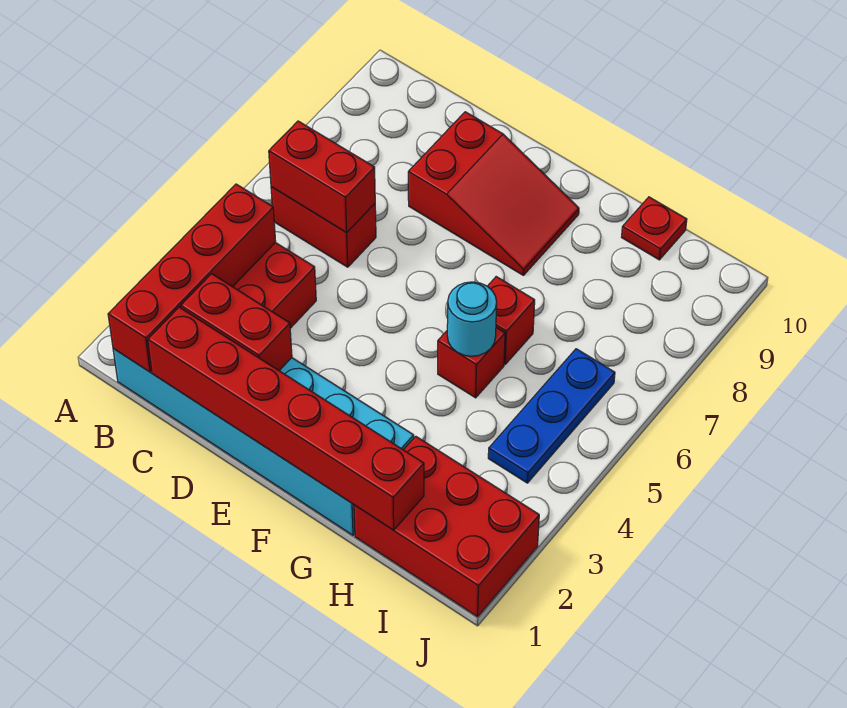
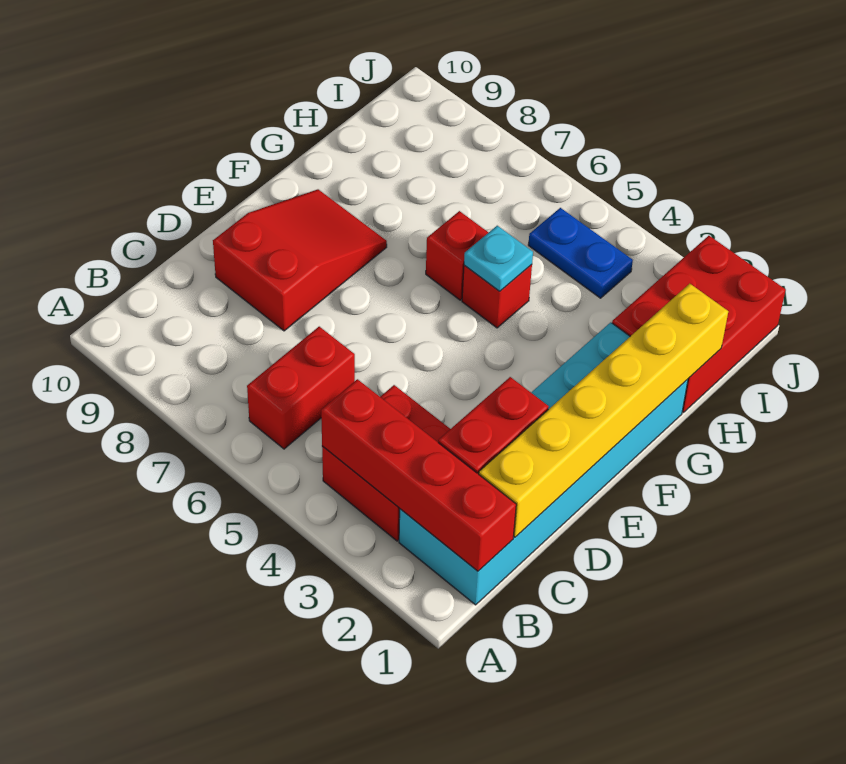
red 1x2 brick [269,121,375,233] -> none
red 1x6 brick [148,307,424,530] -> yellow 1x6 brick [479,284,728,537]
cyan 1x1 round brick [447,282,497,356] -> cyan 1x1 plate [464,226,533,291]
red 1x1 plate [622,197,687,260] -> none
blue 1x3 plate [488,349,615,483] -> blue 1x2 plate [528,208,633,298]

